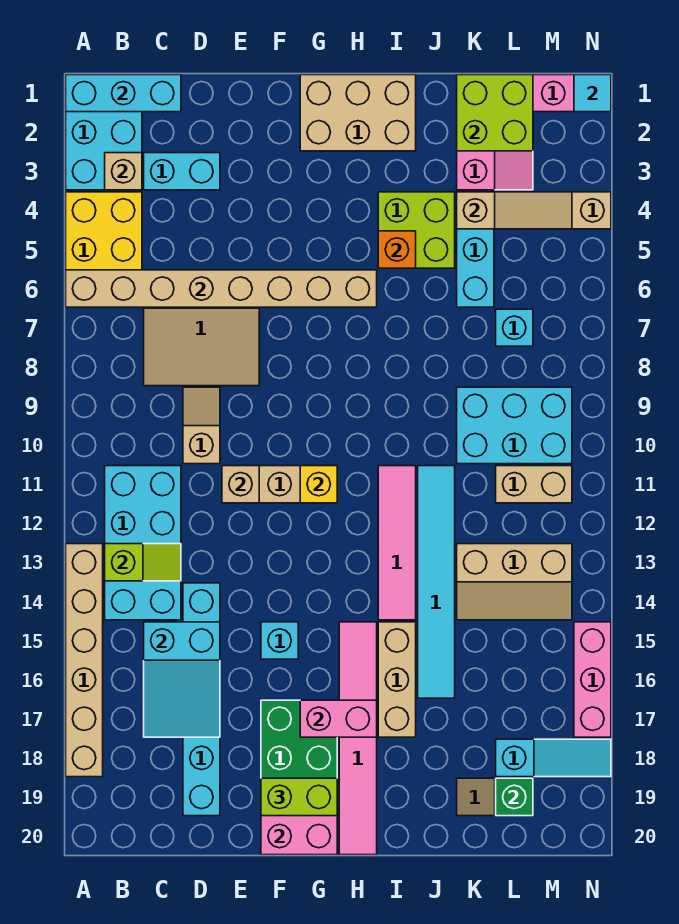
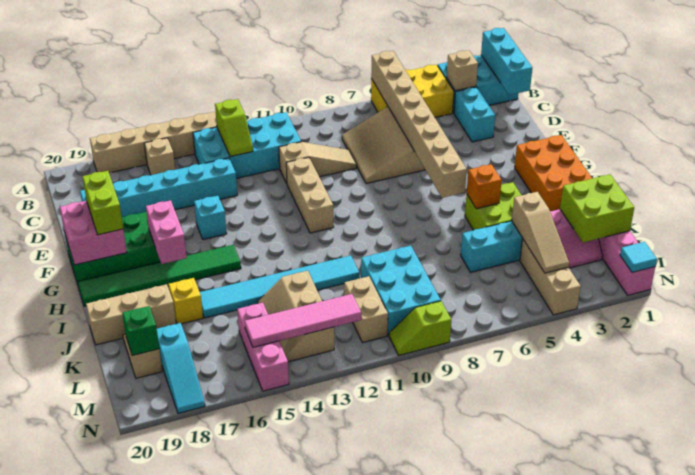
cyan 2x3 slope [144,622,220,737] -> none
tan 1x2 slope [183,387,220,464] -> tan 1x3 slope [279,142,357,183]
tan 1x1 brick [222,466,259,503] -> tan 1x1 brick moved to [144,138,175,175]
tan 2x3 brick [300,75,416,151] -> orange 2x3 brick [515,135,592,211]
yellow 1x1 brick [300,466,337,503] -> yellow 1x1 brick moved to [168,278,203,324]
pink 1x6 tile [339,622,377,855] -> green 1x6 tile [78,245,241,306]
pink 1x4 tile [378,466,416,620] -> pink 1x4 tile moved to [245,294,361,347]
tan 1x3 brick [378,622,416,737] -> tan 1x3 brick moved to [86,284,176,345]
cyan 1x1 brick [496,309,533,346] -> none
none -> lime 1x2 slope [389,301,451,355]
pink 1x3 brick [574,622,611,737] -> pink 1x3 brick turned to [237,303,289,391]

